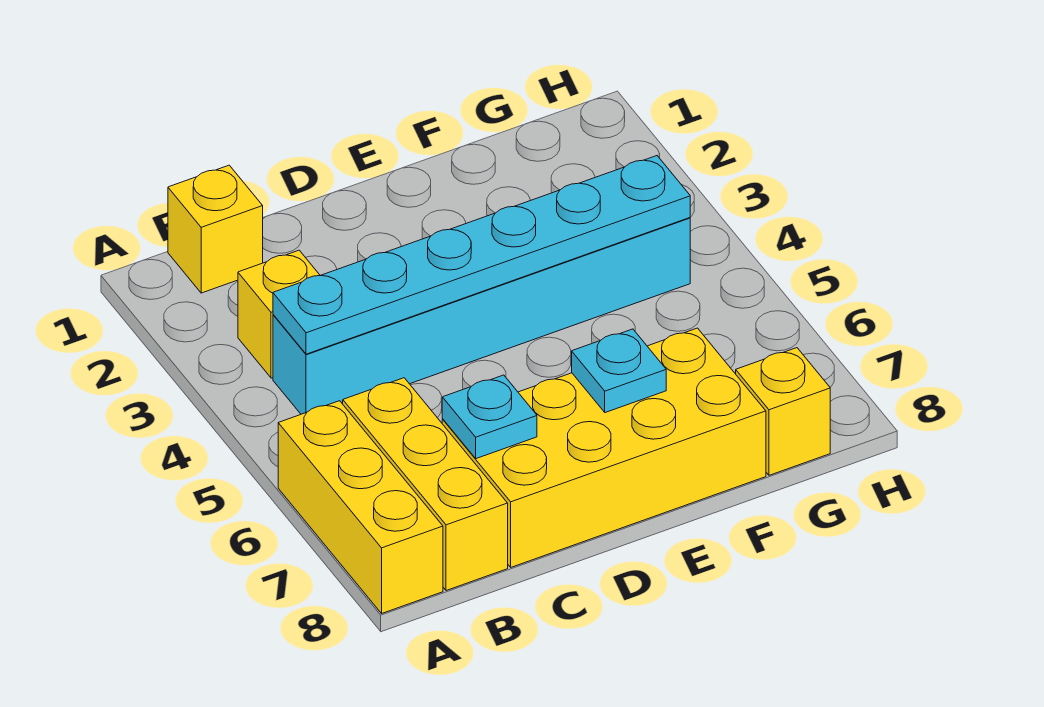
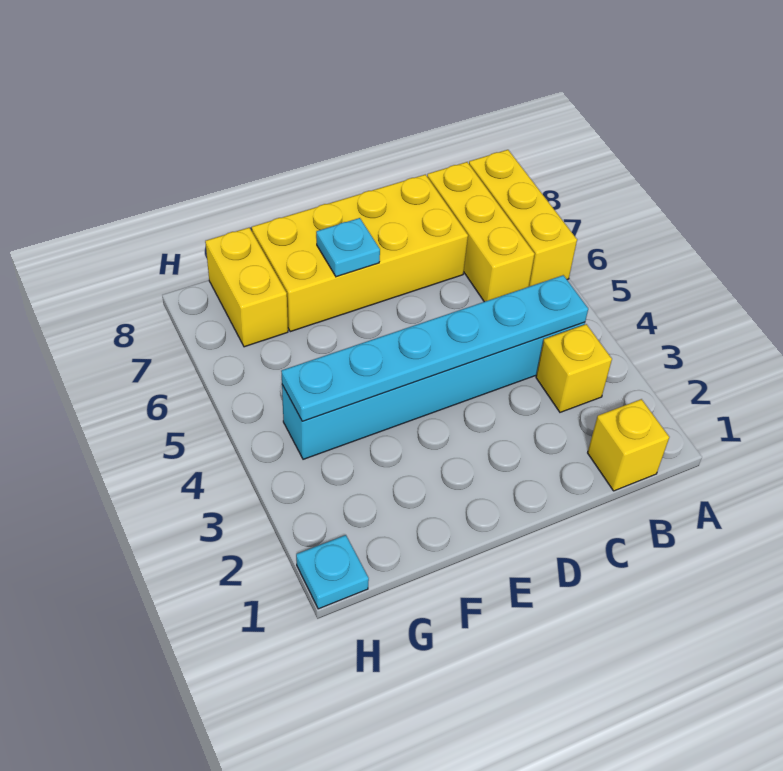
cyan 1x1 plate [442,375,537,459] -> cyan 1x1 plate moved to [296,535,369,609]
yellow 1x1 brick [736,348,830,475] -> yellow 1x2 brick [205,228,288,347]

